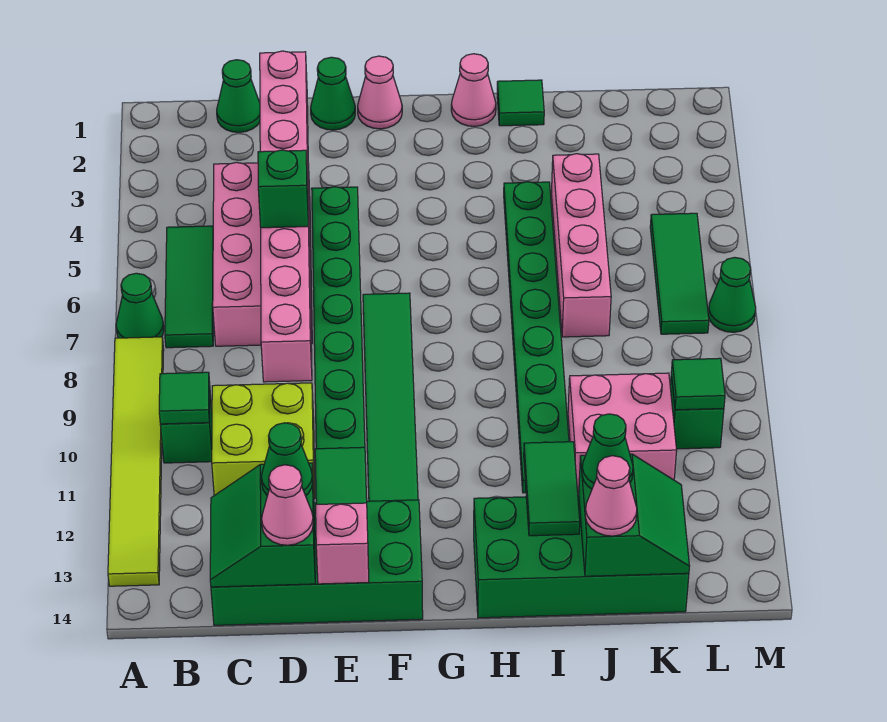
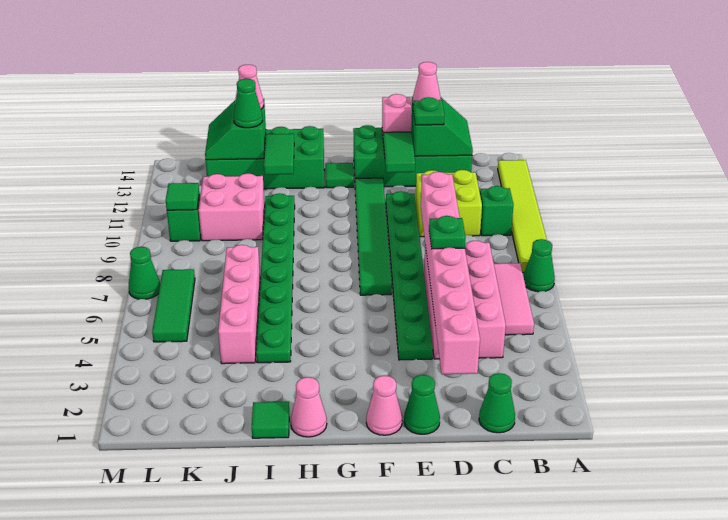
green 1x3 tile [165,226,213,348] -> pink 1x3 tile [494,263,534,335]
green 1x1 tile [159,372,210,424] -> green 1x1 tile moved to [325,163,354,188]
green 1x1 brick [258,150,308,228] -> green 1x1 plate [429,216,466,249]
green 1x1 cone [261,423,313,496] -> green 1x1 plate [413,97,445,125]

